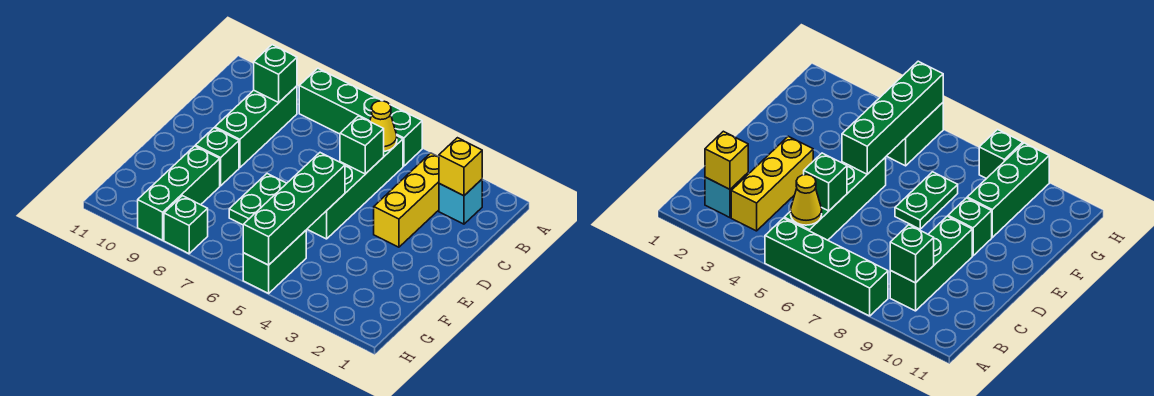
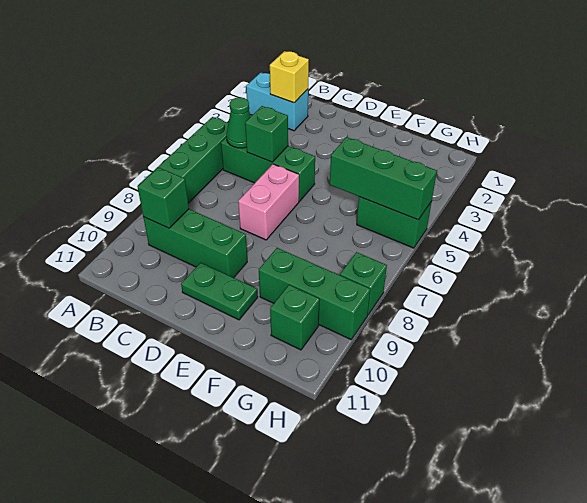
cyan 1x1 brick [439,179,482,224] -> cyan 1x2 brick [246,73,308,131]
yellow 1x3 brick [374,153,439,247] -> none
green 1x4 brick [307,136,403,239] -> green 1x3 brick [221,137,315,201]
yellow 1x1 cone [370,101,397,151] -> green 1x1 cone [226,97,251,148]
none -> pink 1x2 brick [238,164,299,240]
green 1x4 brick [243,153,345,265] -> green 1x3 brick [330,137,437,220]
green 1x2 plate [229,174,287,225] -> green 1x2 plate moved to [181,262,258,320]
green 1x1 brick [196,128,239,186] -> green 1x1 brick moved to [270,285,320,350]

